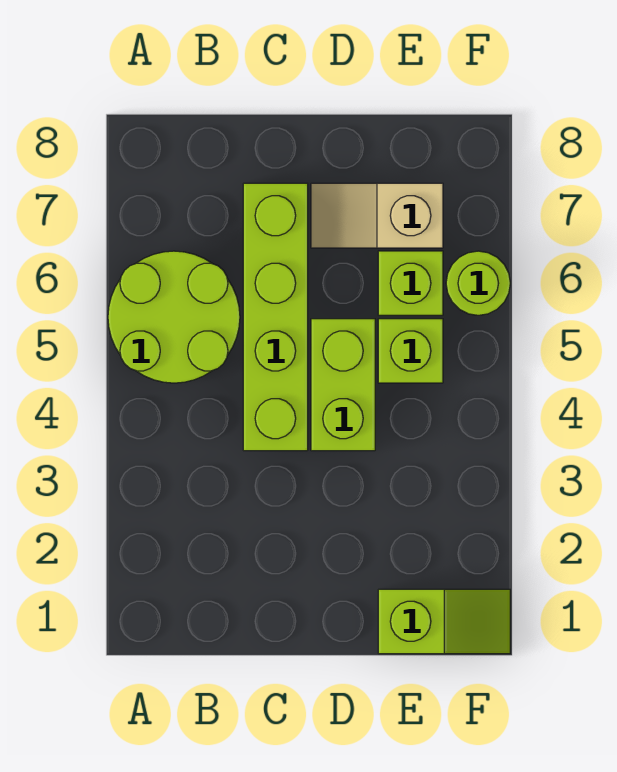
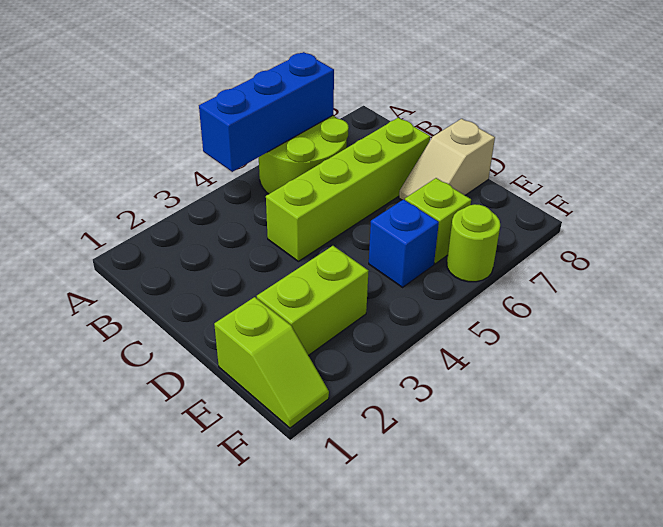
none -> blue 1x3 brick [199,52,334,172]
lime 1x2 brick [311,319,375,451] -> lime 1x2 brick moved to [257,246,368,355]
tan 1x2 slope [311,183,443,248] -> tan 1x2 slope turned to [399,119,495,200]
lime 1x1 brick [378,319,443,383] -> blue 1x1 brick [369,199,439,287]

